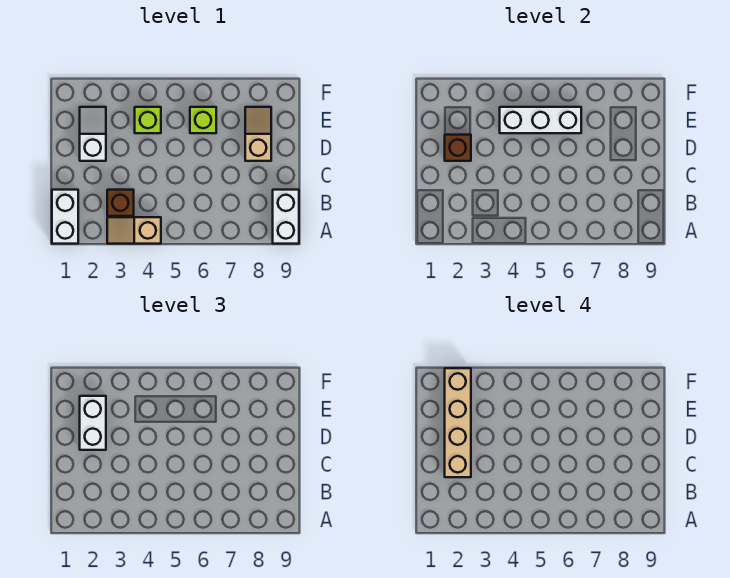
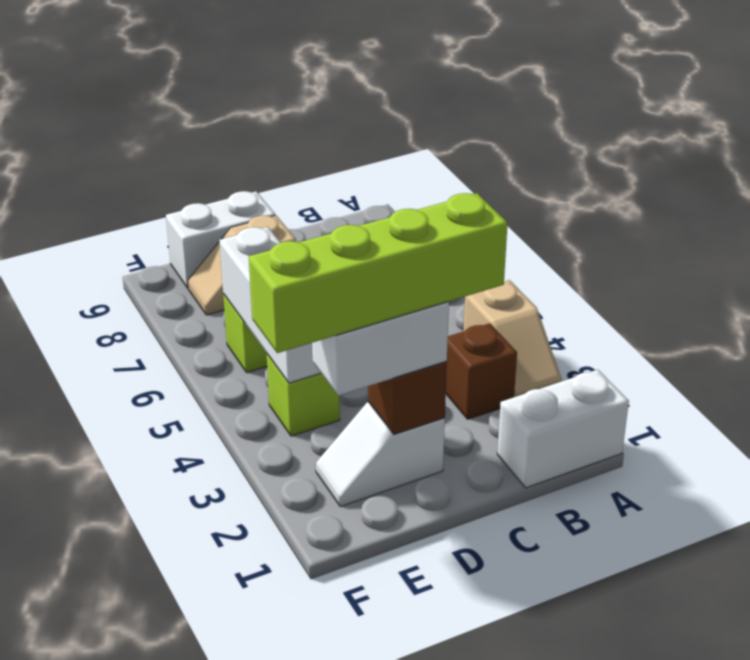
white 1x2 brick [273,190,299,244] -> white 1x2 brick moved to [166,191,275,288]
tan 1x4 brick [445,368,471,477] -> lime 1x4 brick [249,193,508,353]

